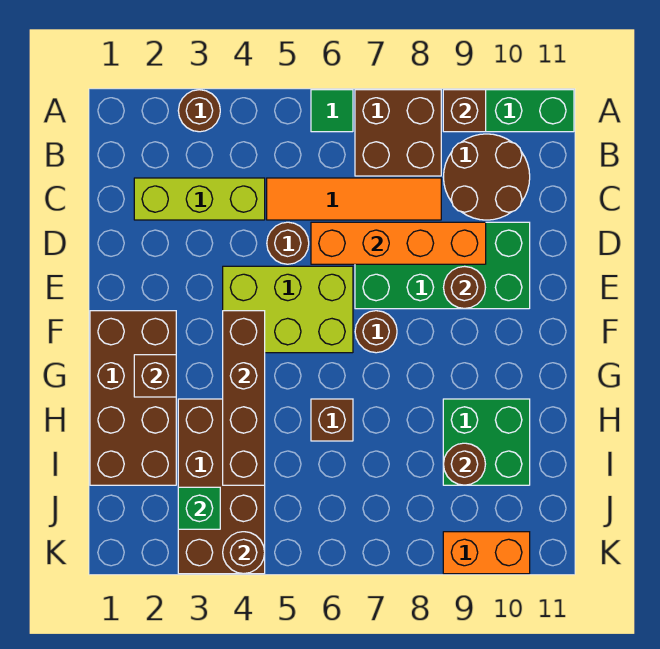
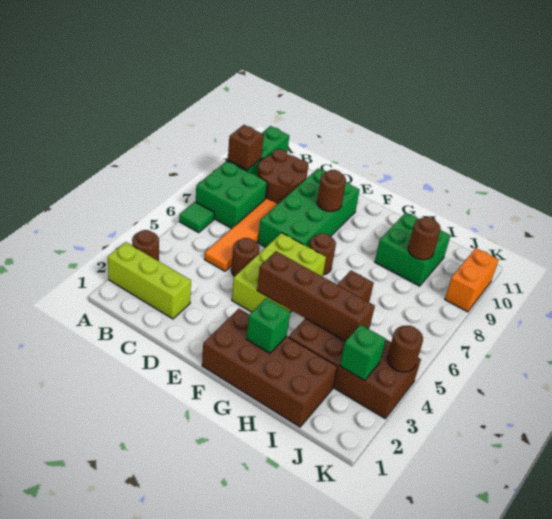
brown 2x2 brick [355,90,441,176] -> green 2x2 brick [196,161,267,228]
lime 1x3 brick [134,178,265,220] -> lime 1x3 brick turned to [108,242,191,319]
orange 1x4 brick [311,222,486,264] -> none
brown 1x1 brick [134,355,176,397] -> green 1x1 brick [246,298,290,353]

